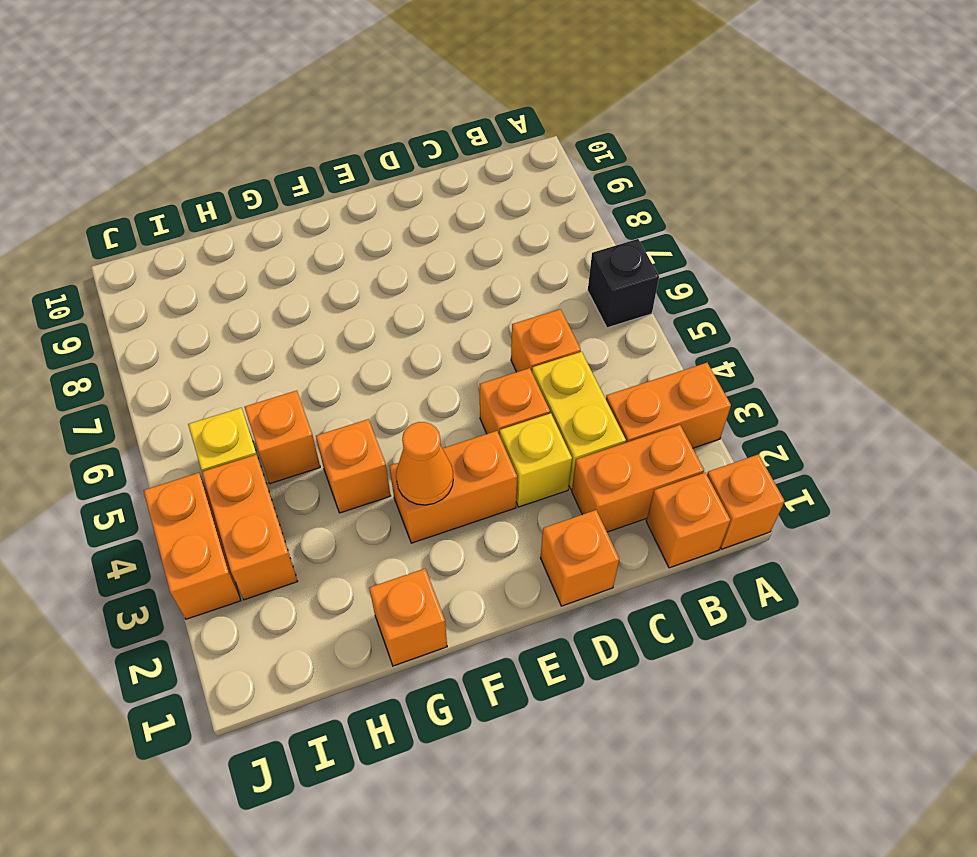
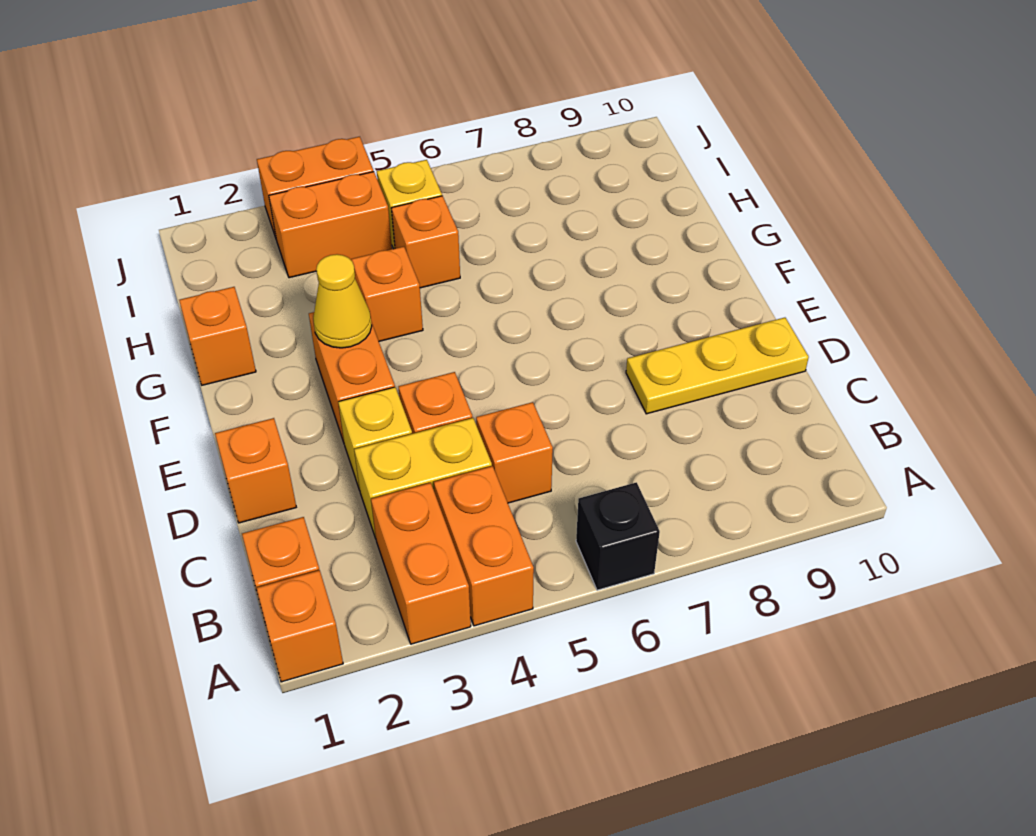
orange 1x2 brick [572,425,704,532] -> orange 1x2 brick moved to [434,466,534,626]
none -> yellow 1x3 plate [626,318,809,414]
orange 1x1 cone [396,422,453,505] -> yellow 1x1 cone [313,254,372,348]

